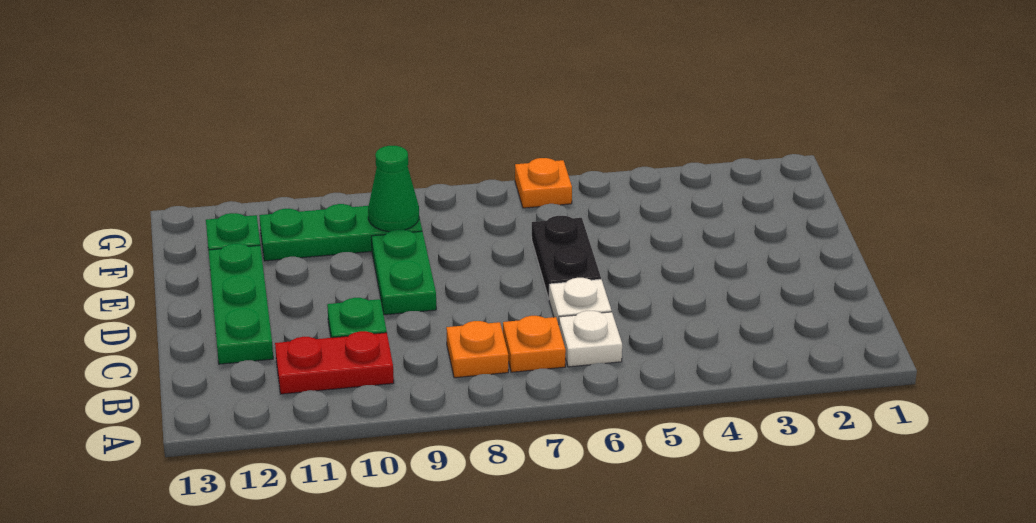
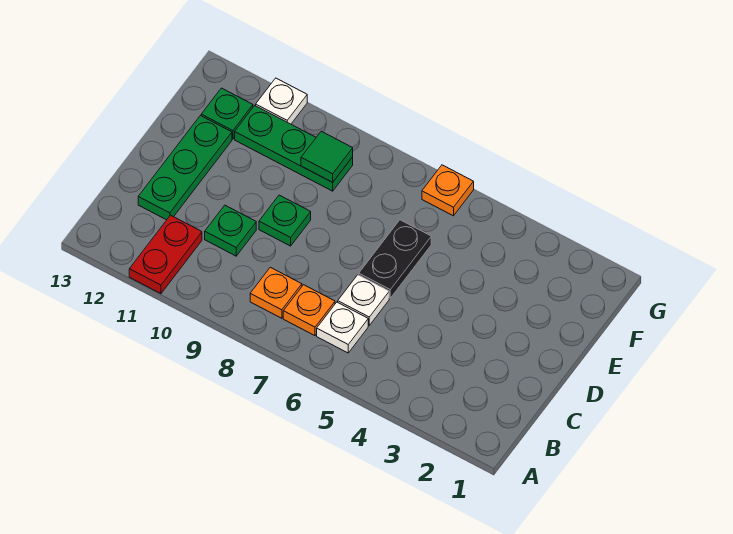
red 1x2 plate [275,331,394,394] -> red 1x2 plate turned to [129,215,202,294]
green 1x2 plate [371,229,436,315] -> green 1x1 plate [259,195,311,246]
green 1x1 cone [368,146,419,232] -> green 1x1 tile [301,131,353,182]
none -> white 1x1 plate [256,78,307,124]

